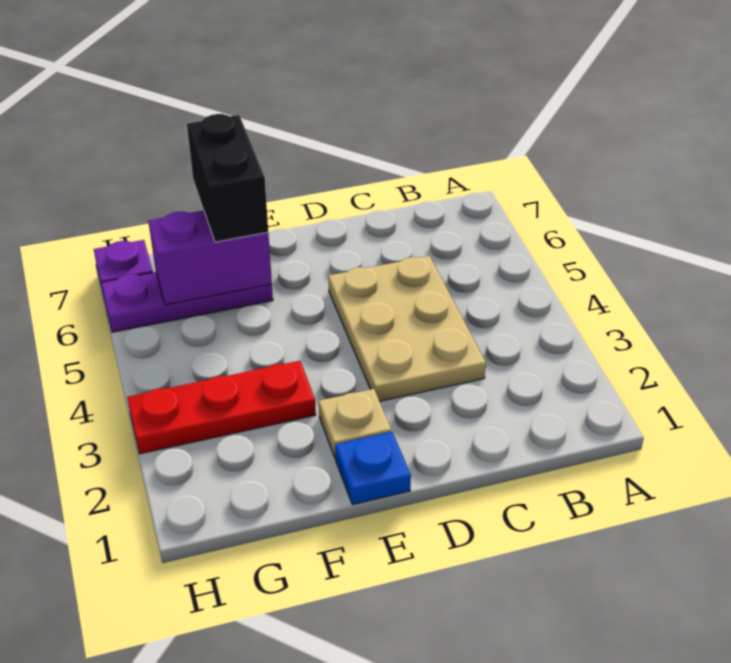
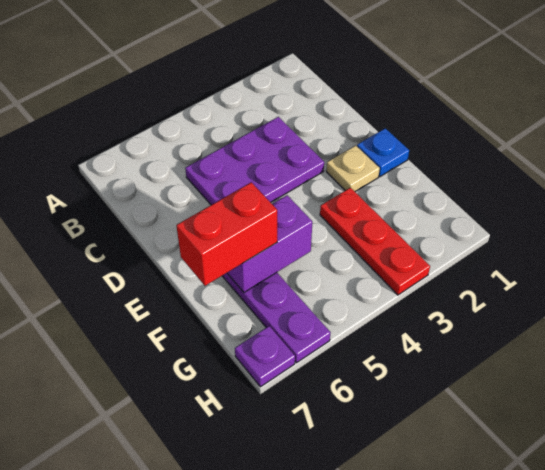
tan 2x3 plate [328,256,486,401] -> purple 2x3 plate [185,117,324,205]
purple 1x2 brick [148,210,272,305] -> purple 1x2 brick turned to [227,195,312,292]
black 1x2 brick [187,114,268,242] -> red 1x2 brick [176,182,277,286]

